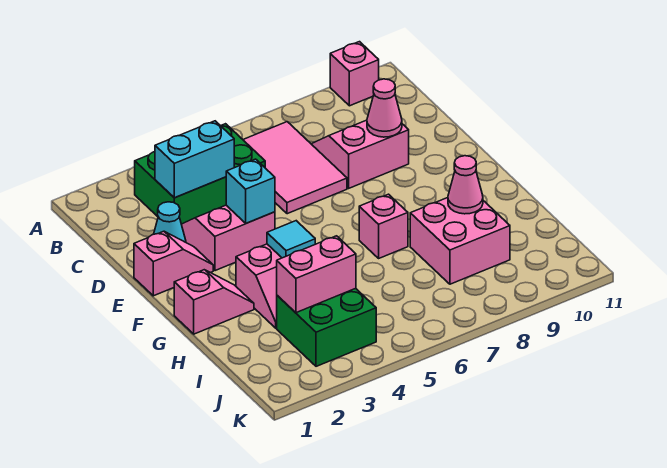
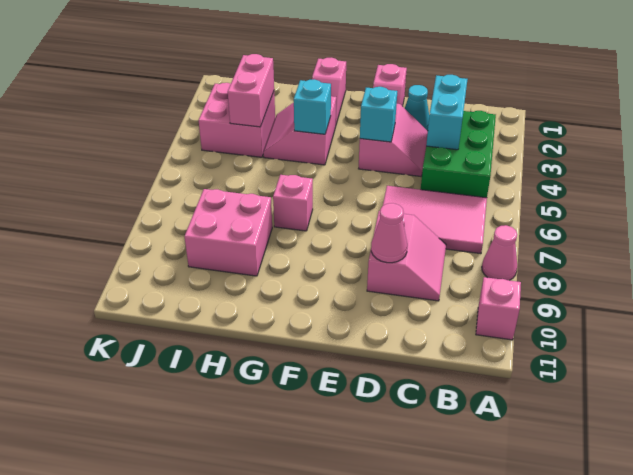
cyan 1x1 tile [267,221,315,258] -> cyan 1x1 brick [294,79,331,134]
pink 1x1 cone [448,156,483,214] -> pink 1x1 cone moved to [482,225,517,280]
green 2x2 brick [277,288,376,366] -> pink 2x2 brick [198,83,275,157]

